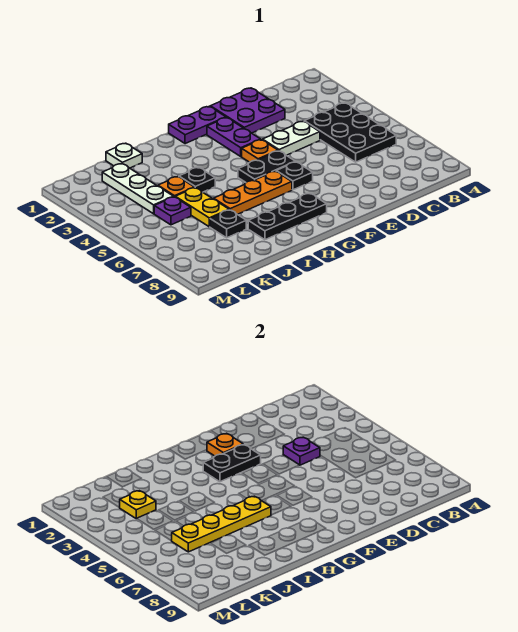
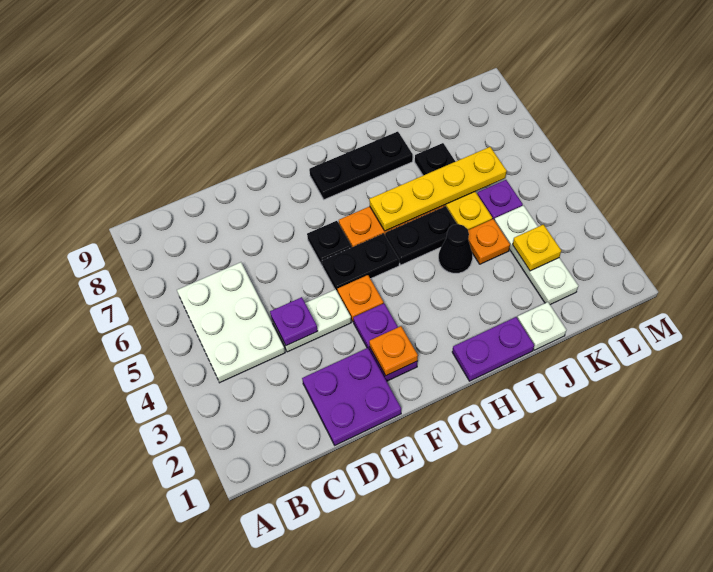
black 2x3 plate [304,103,396,162] -> white 2x3 plate [177,262,285,383]
purple 1x2 plate [169,106,226,144] -> purple 1x2 plate moved to [452,317,534,381]
black 1x2 plate [203,445,261,482] -> black 1x2 plate moved to [385,206,457,265]
black 1x1 plate [179,167,215,192] -> black 1x1 cone [439,224,472,273]

